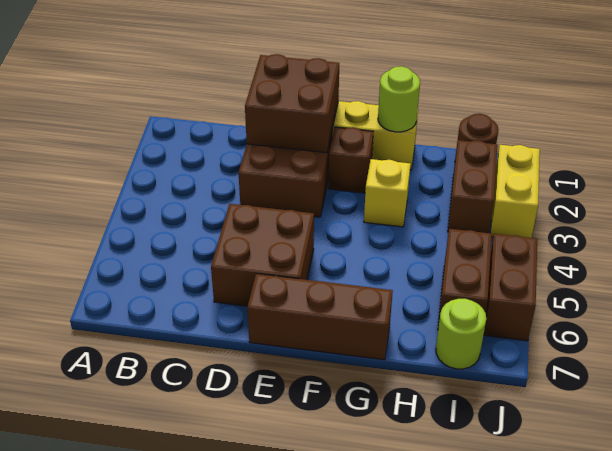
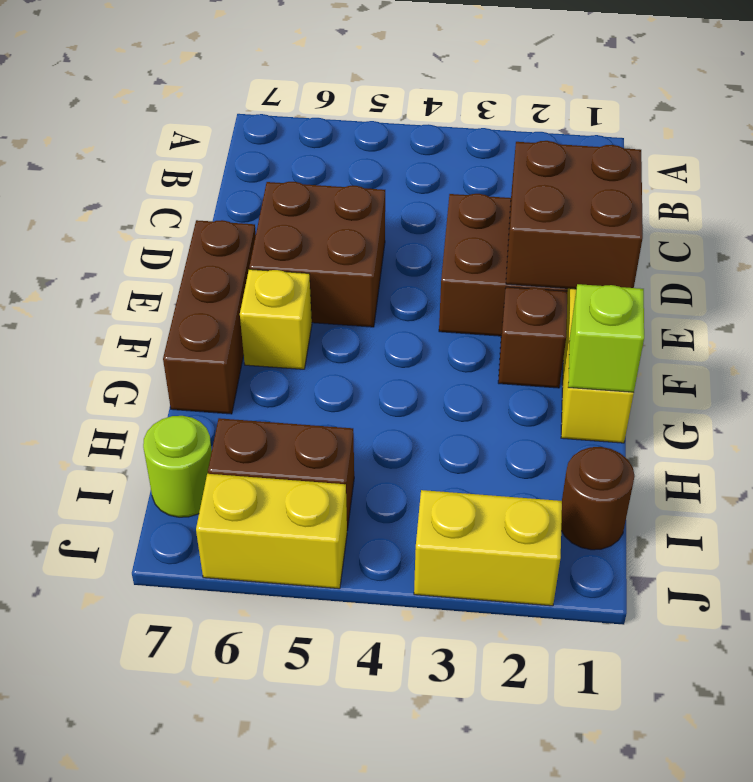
lime 1x1 round brick [378,66,420,132] -> lime 1x1 brick [568,284,644,393]
yellow 1x1 brick [364,159,411,227] -> yellow 1x1 brick moved to [240,269,312,369]
brown 1x2 brick [448,140,498,233] -> none
brown 1x2 brick [484,234,537,341] -> yellow 1x2 brick [196,474,347,589]

